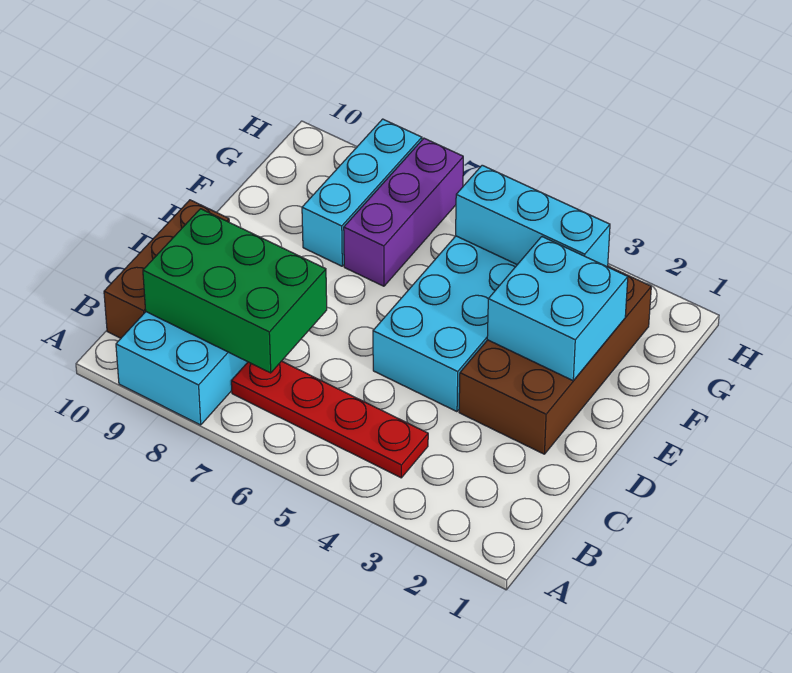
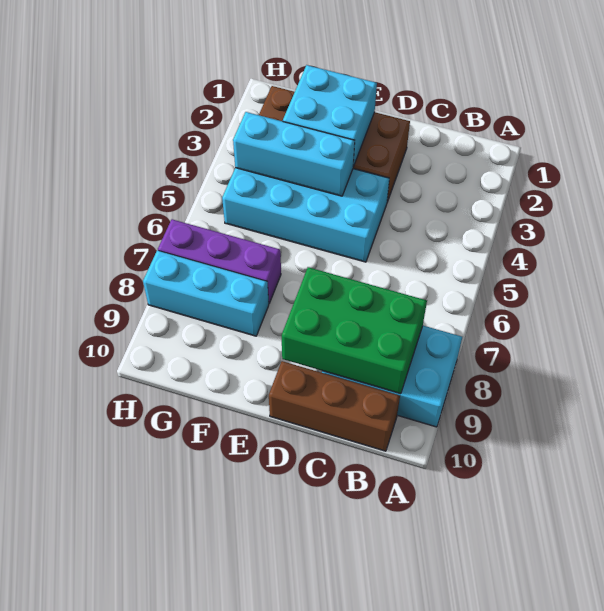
red 1x4 plate [231,361,428,478] -> none
green 2x3 brick [143,209,327,373] -> green 2x3 brick turned to [282,267,427,394]
cyan 1x3 brick [456,165,610,267] -> cyan 1x3 brick turned to [233,112,355,196]

